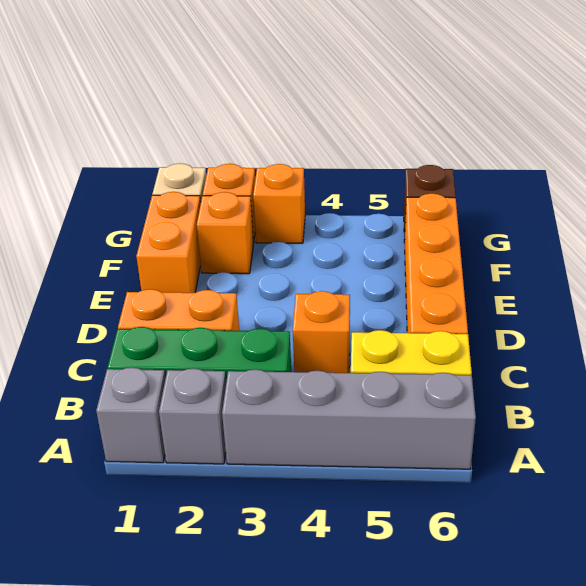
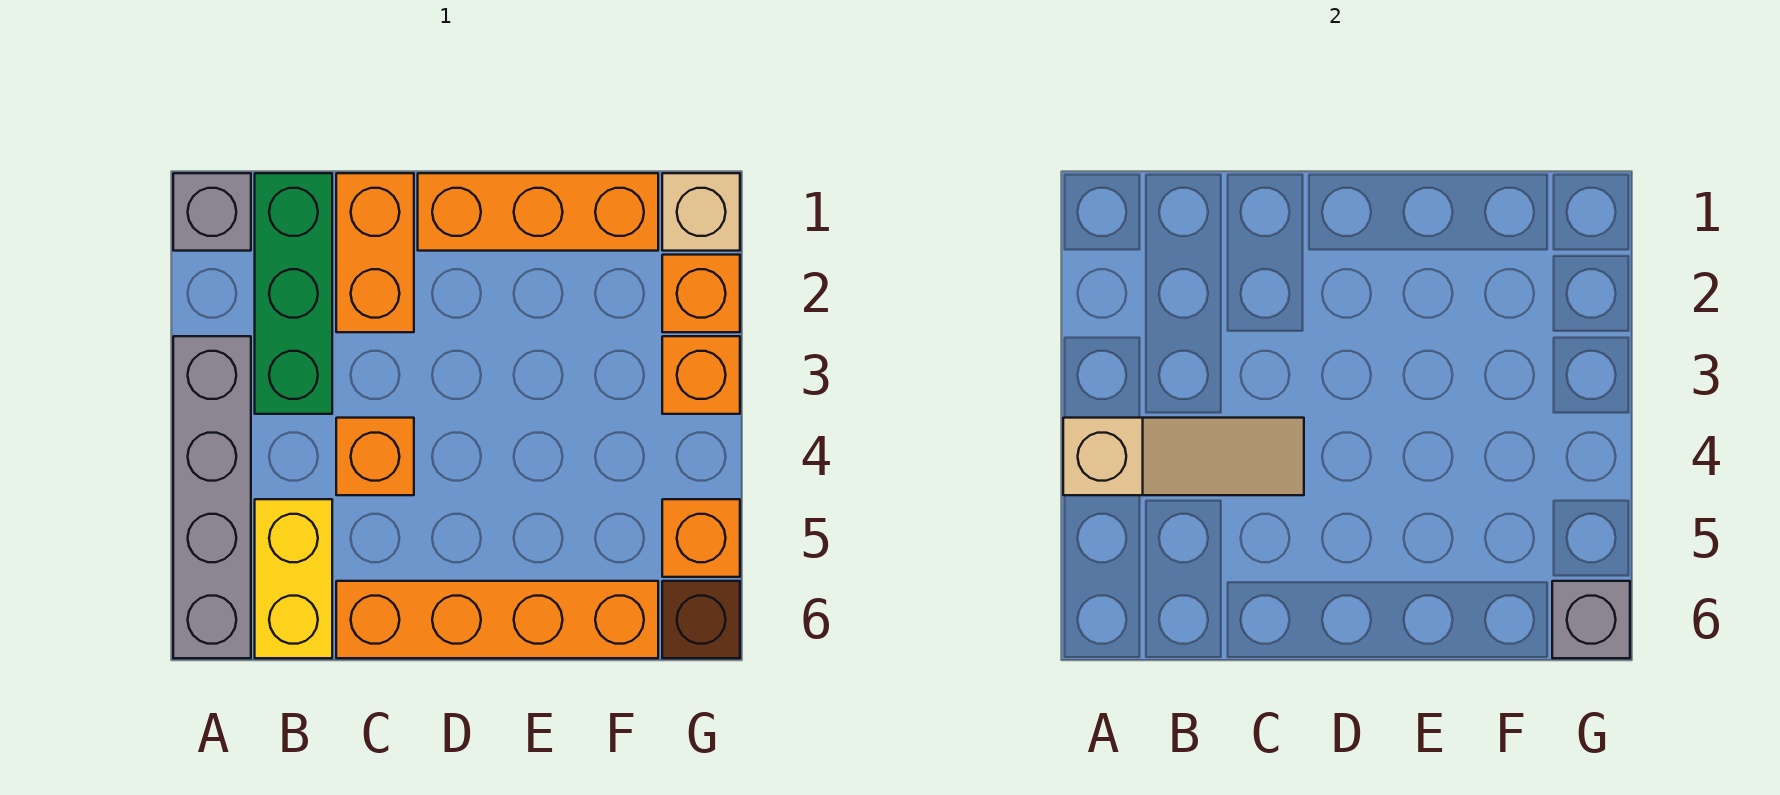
grey 1x1 brick [159,368,226,464] -> grey 1x1 brick moved to [1552,581,1630,658]
none -> tan 1x3 slope [1063,418,1304,495]
orange 1x2 brick [136,192,201,293] -> orange 1x3 brick [418,173,658,251]
orange 1x1 brick [197,192,254,274] -> orange 1x1 brick moved to [662,499,740,577]

